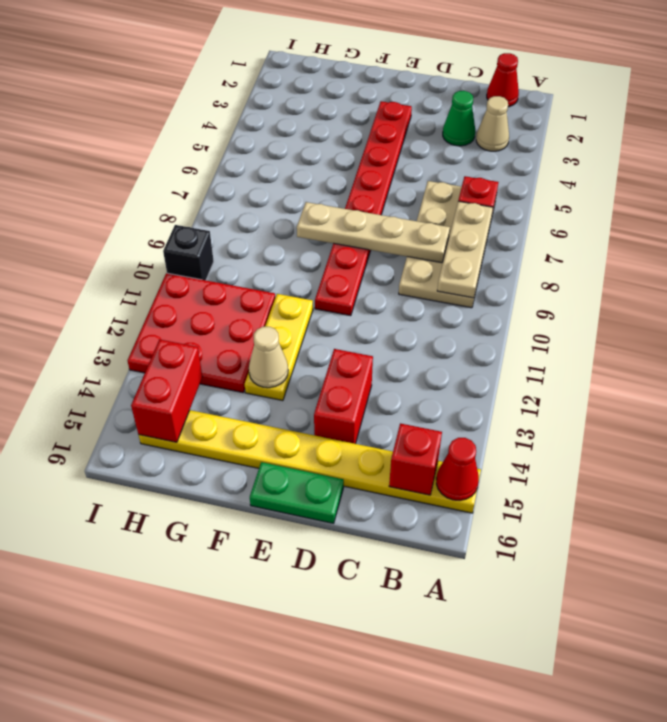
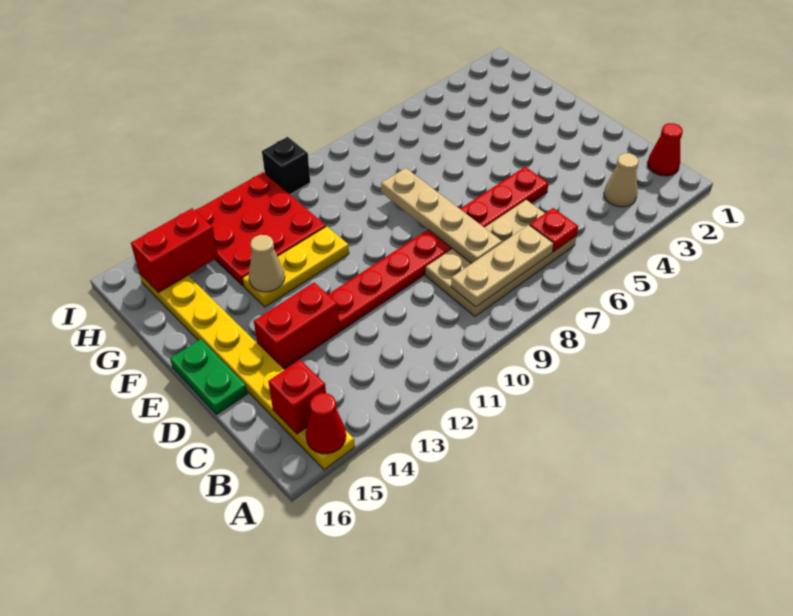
green 1x1 cone [443,91,475,146] -> none
red 1x8 plate [315,101,412,316] -> red 1x8 plate moved to [328,167,549,331]

